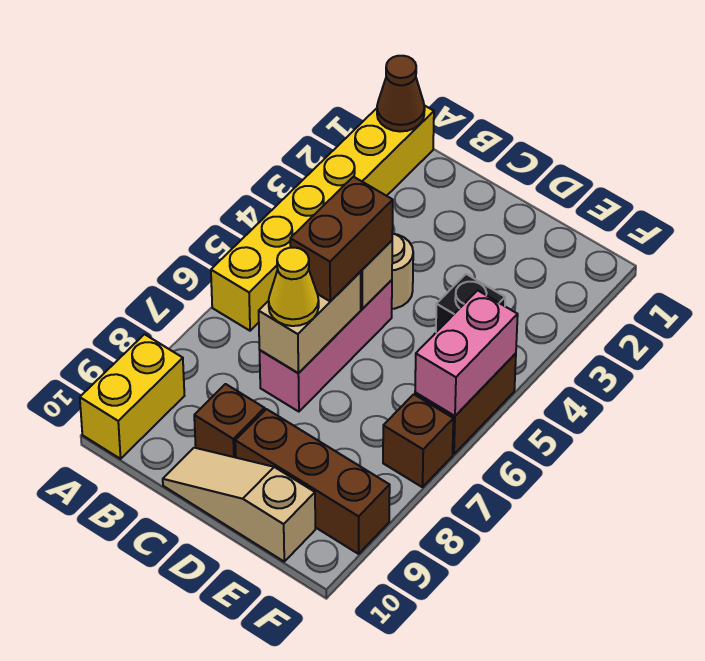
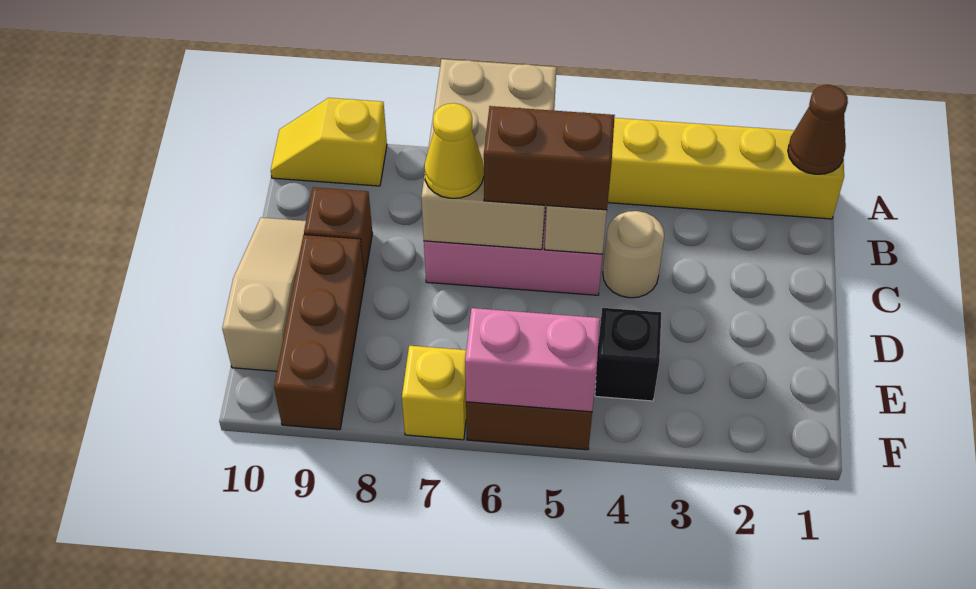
yellow 1x2 brick [80,334,184,459] -> yellow 1x2 slope [271,98,387,186]
tan 1x2 brick [259,272,361,373] -> tan 2x3 brick [421,59,556,250]
brown 1x1 brick [383,394,453,487] -> yellow 1x1 brick [402,346,466,440]

